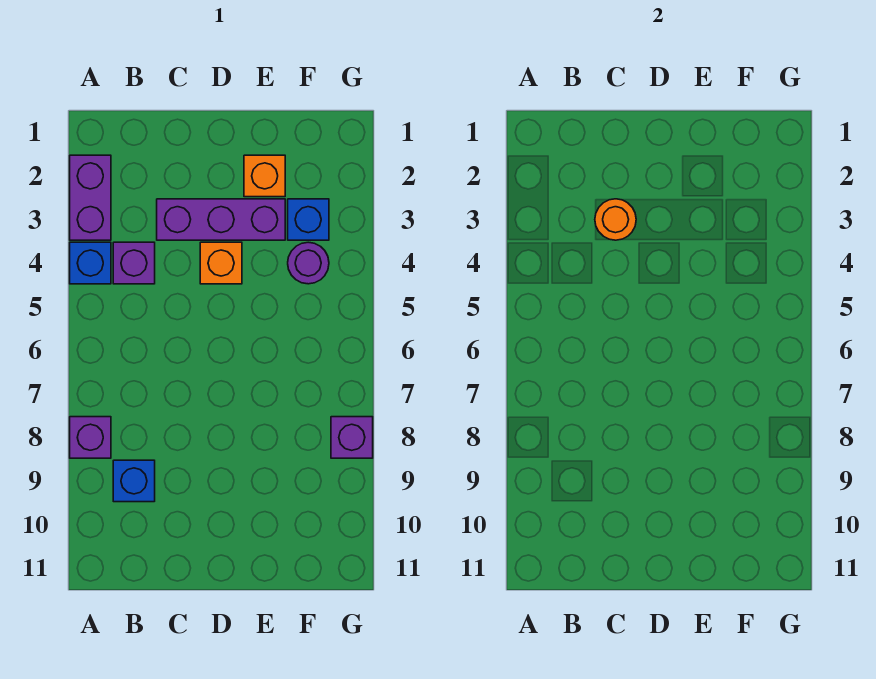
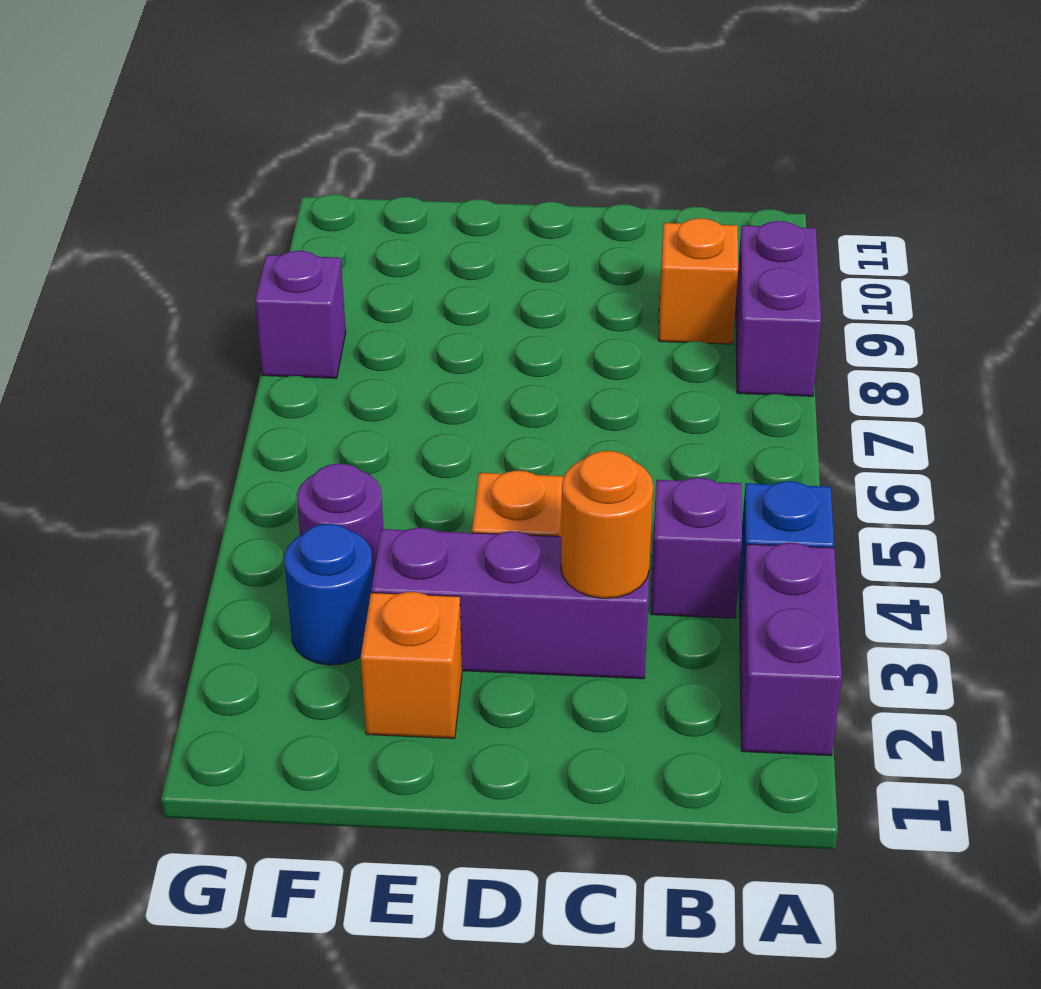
purple 1x1 brick [70,417,111,458] -> purple 1x2 brick [736,221,821,396]
blue 1x1 brick [113,460,155,502] -> orange 1x1 brick [659,218,738,344]
blue 1x1 brick [288,199,329,240] -> blue 1x1 round brick [284,524,373,665]

